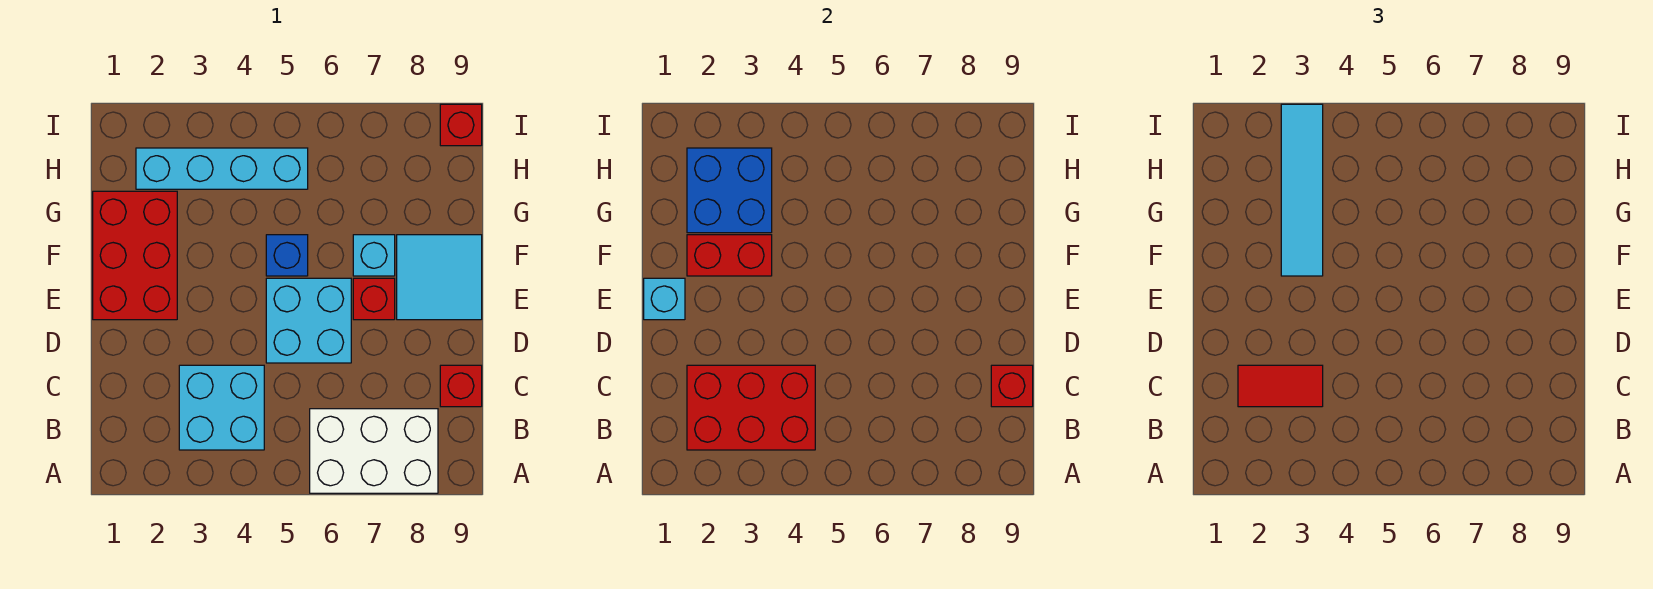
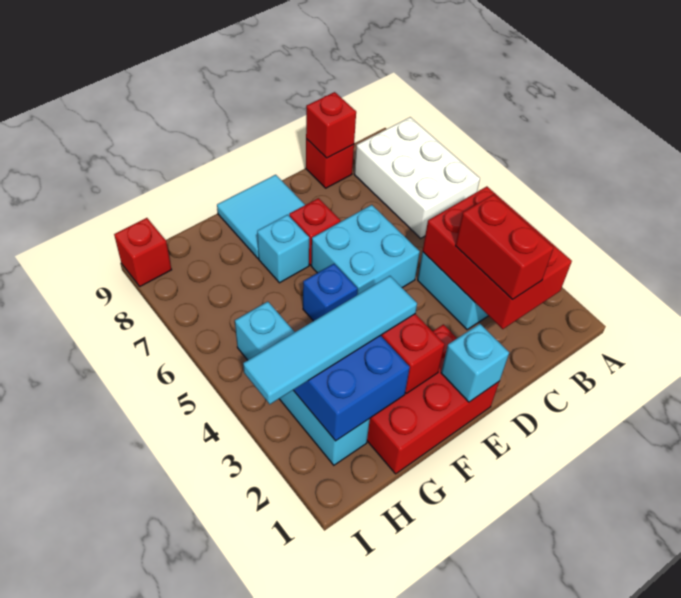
red 1x2 tile [1238,365,1323,407] -> red 1x2 brick [456,195,554,299]

